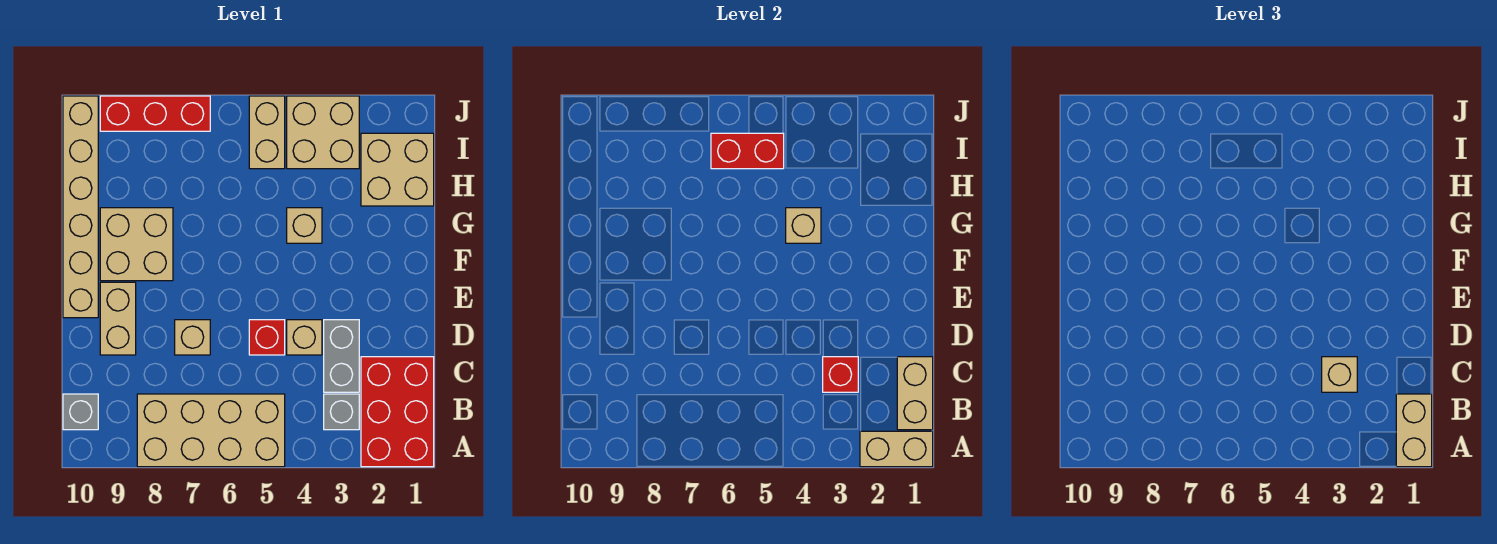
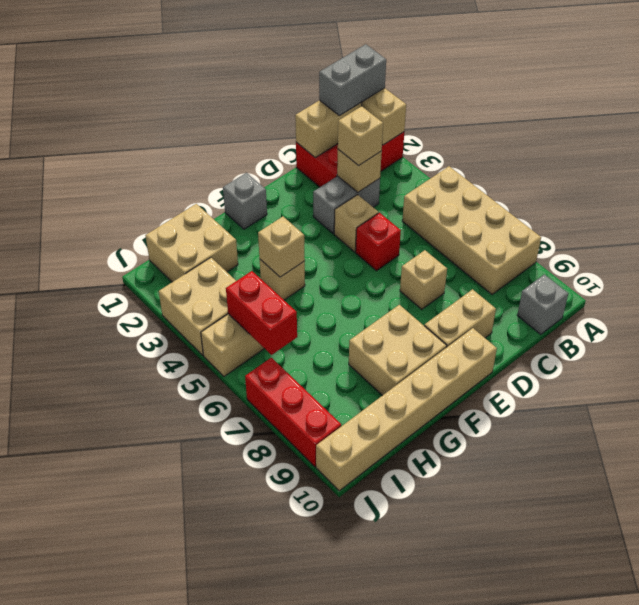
tan 1x2 brick [1396,394,1432,467] -> grey 1x2 brick [319,44,386,116]
grey 1x1 brick [324,394,359,430] -> grey 1x1 brick moved to [223,173,267,229]
red 1x1 brick [823,357,858,392] -> tan 1x1 brick [337,149,382,192]

